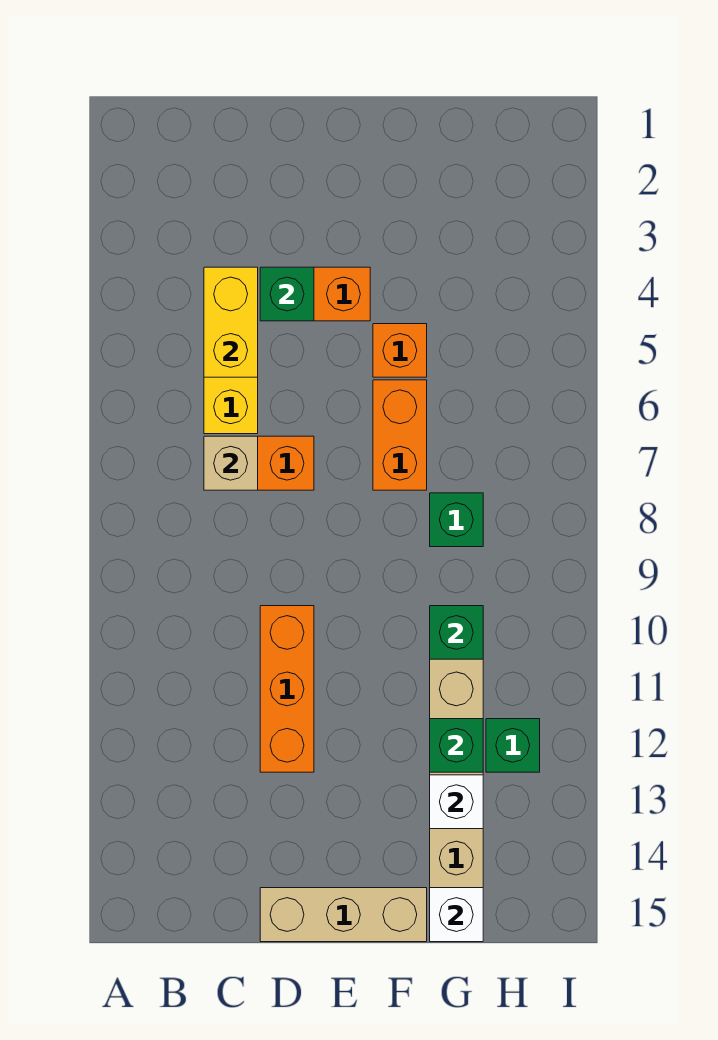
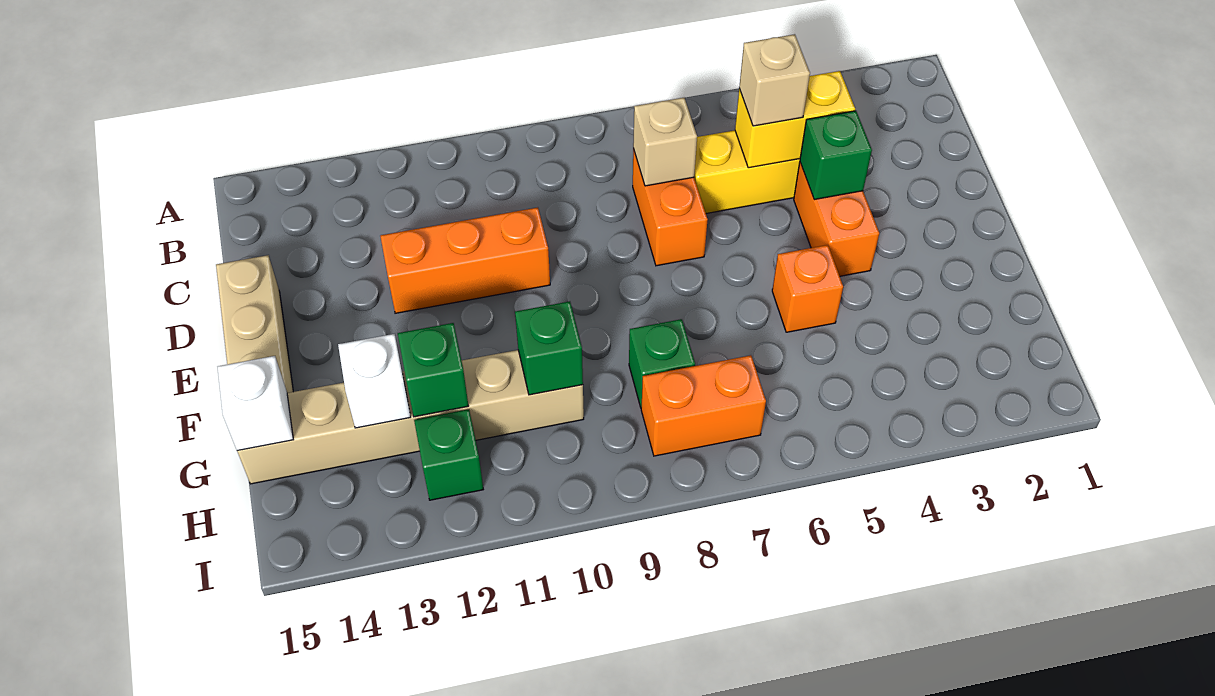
none -> tan 1x1 brick [739,34,810,126]
orange 1x2 brick [373,380,427,490] -> orange 1x2 brick moved to [641,355,766,456]

